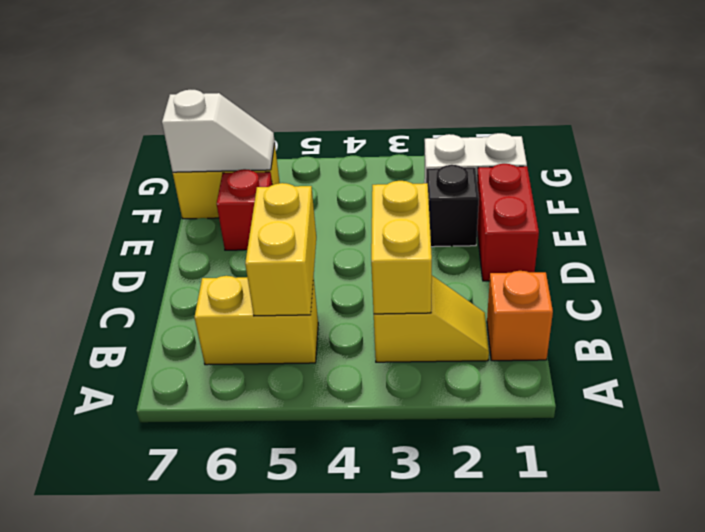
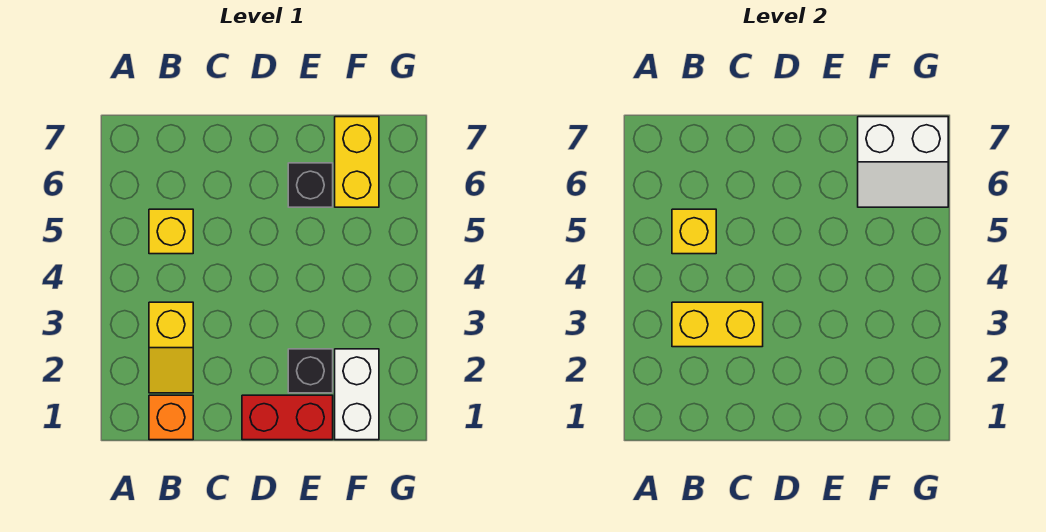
yellow 1x2 brick [195,276,318,365] -> yellow 1x1 brick [149,209,193,254]
yellow 1x2 brick [245,183,316,316] -> yellow 1x1 brick [672,209,716,254]
red 1x1 brick [217,169,272,250] -> black 1x1 brick [288,163,333,207]
white 1x2 slope [162,90,275,172] -> white 2x2 slope [858,117,948,207]

